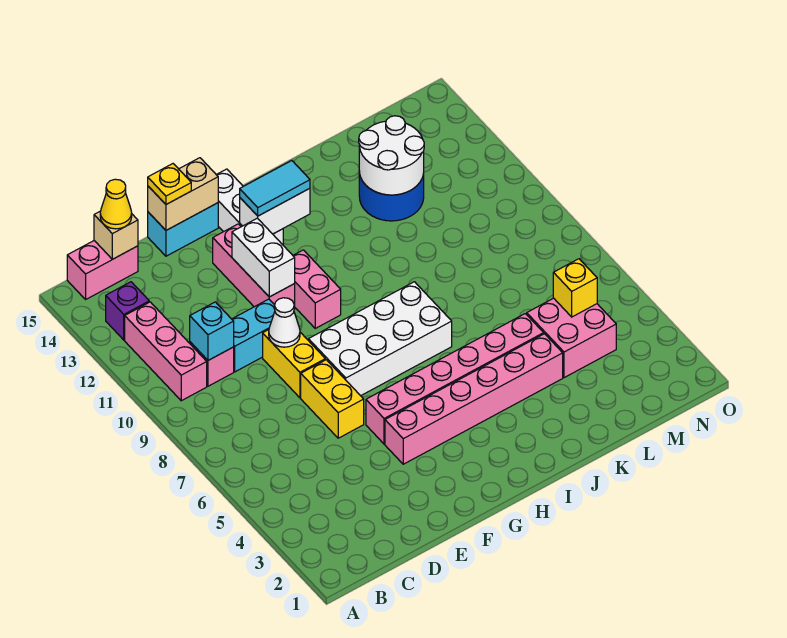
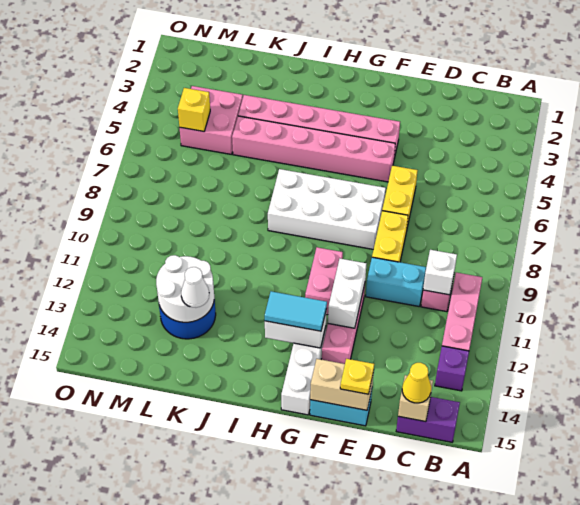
pink 1x2 brick [67,241,138,299] -> purple 1x2 brick [396,397,460,442]
cyan 1x1 brick [190,302,234,360] -> white 1x1 brick [423,250,457,295]
white 1x1 cone [269,298,300,347] -> white 1x1 cone moved to [181,267,209,308]

